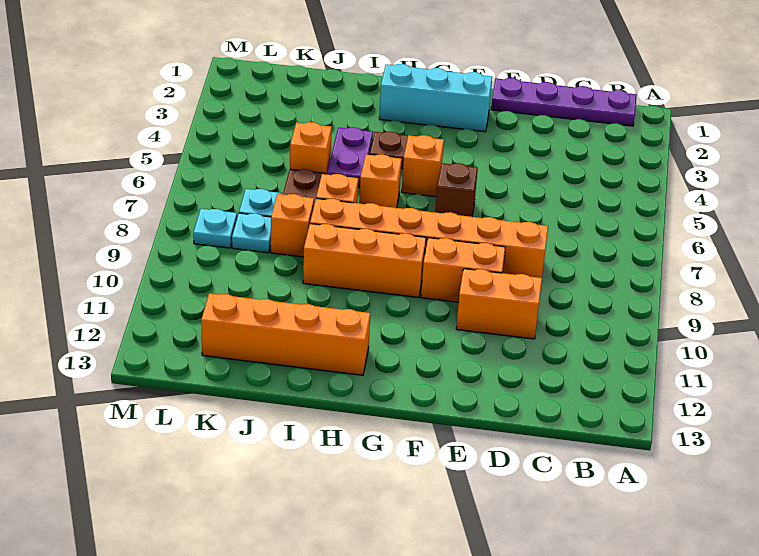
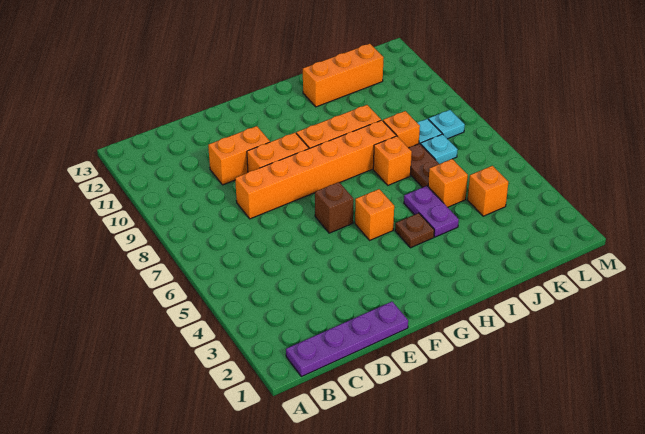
cyan 1x3 brick [379,64,492,132] -> none
orange 1x1 brick [359,154,402,208] -> orange 1x1 brick moved to [468,166,508,216]
orange 1x4 brick [201,293,370,375] -> orange 1x3 brick [303,44,384,107]

